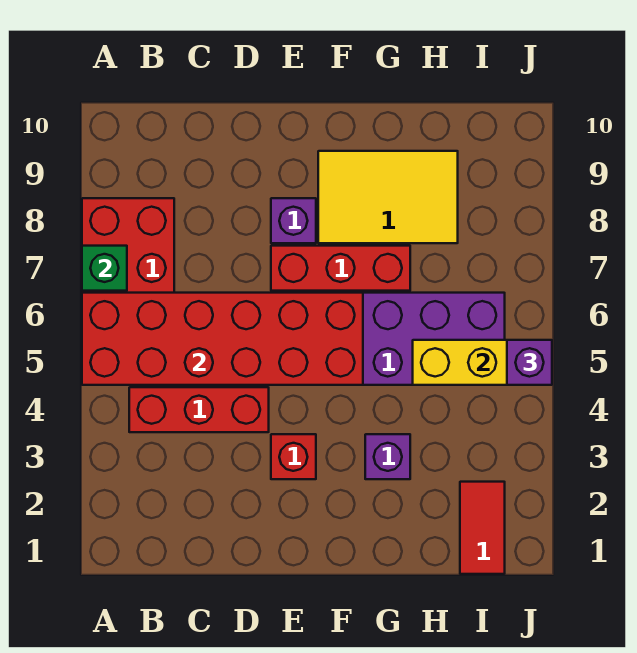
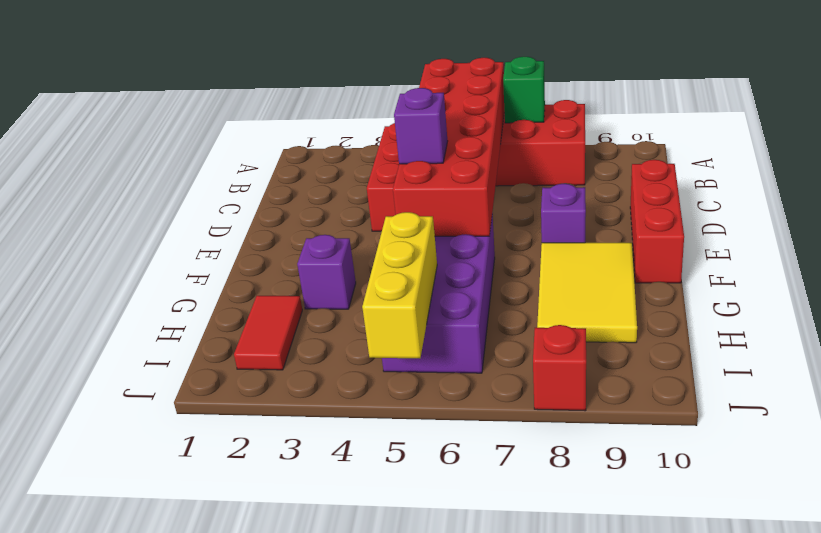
red 1x1 brick [271,434,316,479] -> red 1x1 brick moved to [533,325,586,411]
red 1x3 brick [271,246,410,291] -> red 1x3 brick moved to [630,160,684,283]
red 1x2 tile [460,482,505,574] -> red 1x2 tile turned to [234,296,302,370]
purple 1x1 brick [507,340,552,385] -> purple 1x1 brick moved to [394,88,448,164]

